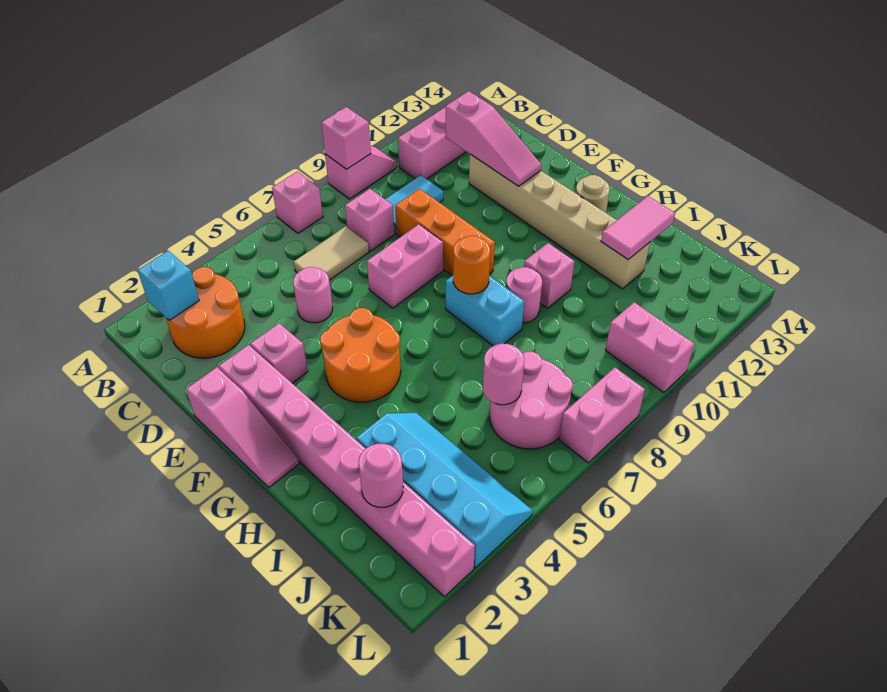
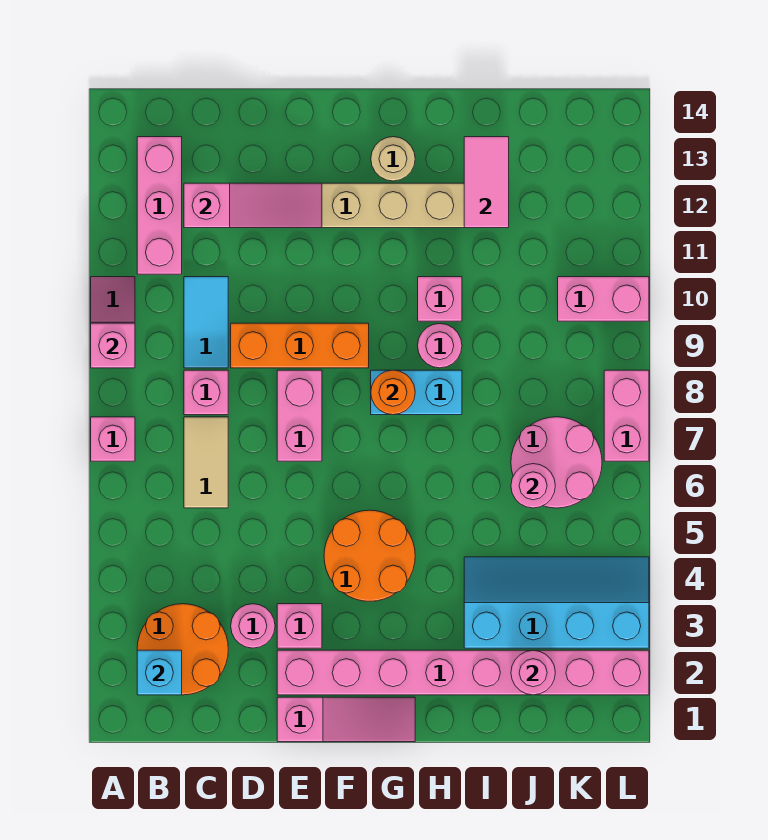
pink 1x1 round brick [293,267,333,323] -> pink 1x1 round brick moved to [231,604,275,648]

